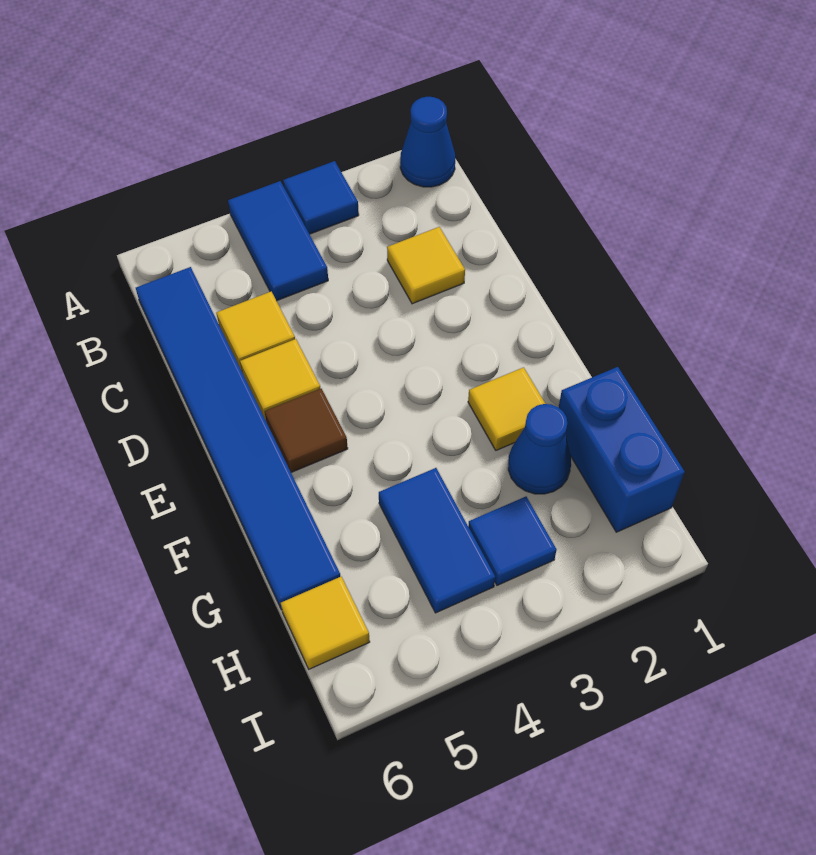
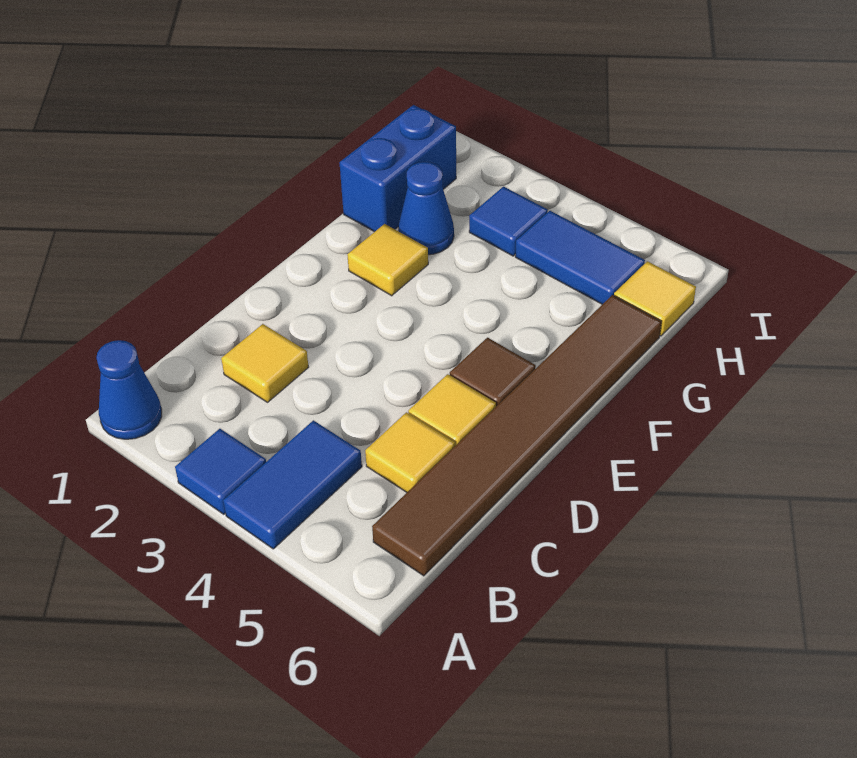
blue 1x6 tile [136,267,340,610] -> brown 1x6 tile [372,295,661,576]
blue 1x2 tile [379,468,495,613] -> blue 1x2 tile turned to [515,211,645,304]

